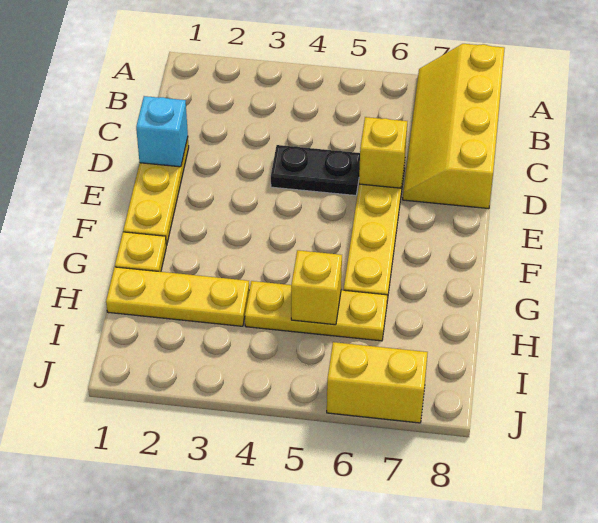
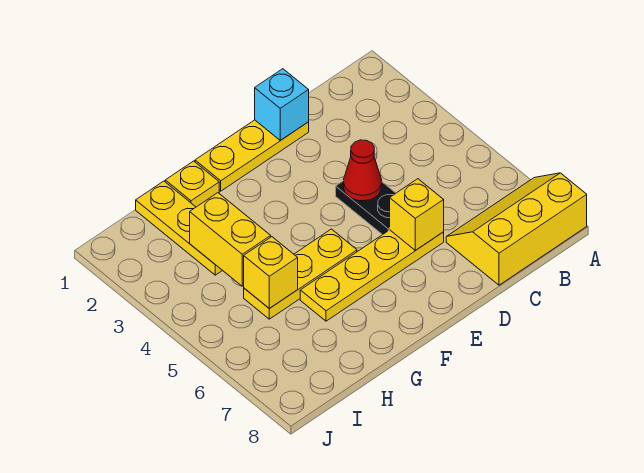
yellow 2x4 slope [403,44,505,209] -> yellow 2x3 slope [446,173,587,285]
none -> red 1x1 cone [344,140,382,201]
yellow 1x3 plate [245,281,387,341] -> yellow 1x3 plate turned to [244,229,357,319]
yellow 1x2 brick [327,342,428,423] -> yellow 1x2 brick moved to [190,193,271,286]

